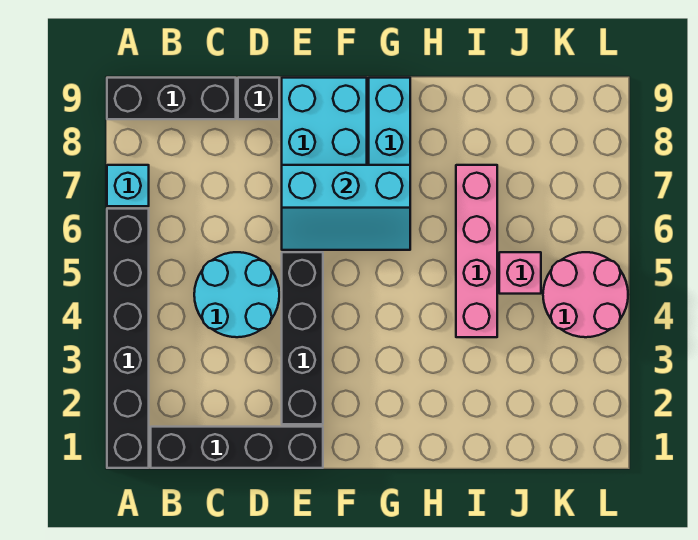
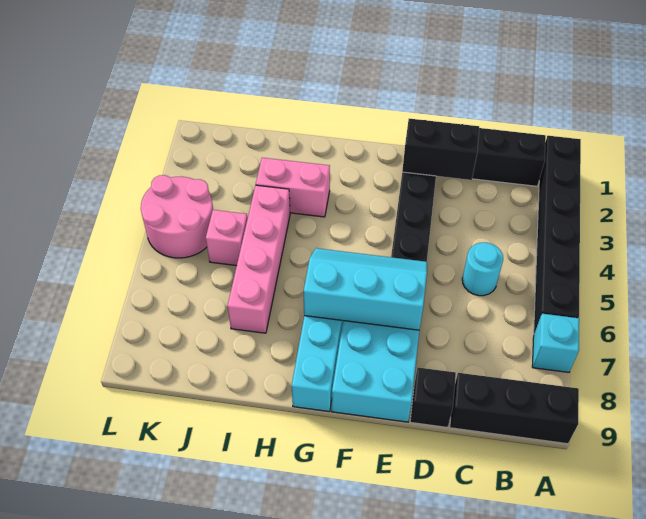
cyan 2x2 round brick [194,252,279,337] -> cyan 1x1 round brick [462,242,503,296]
none -> black 1x2 brick [402,119,479,180]
none -> pink 1x2 brick [256,158,330,217]

